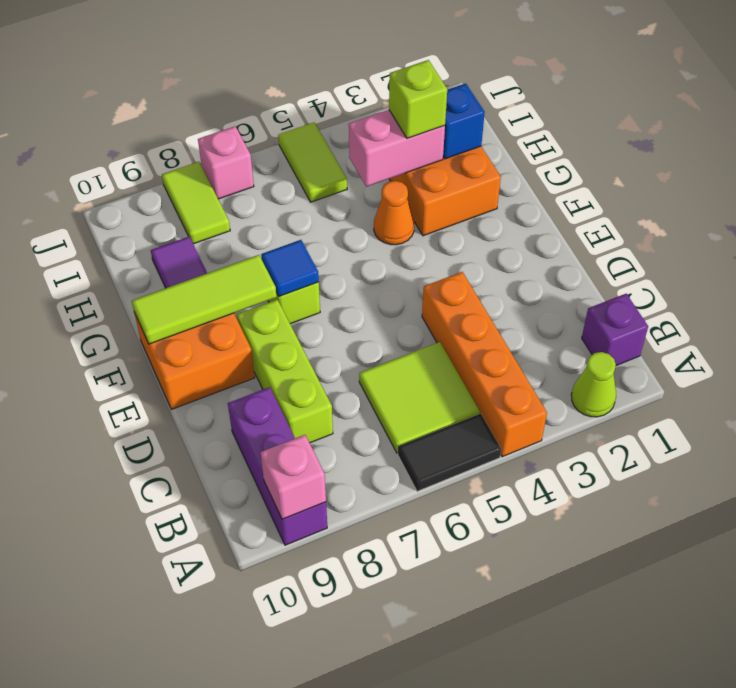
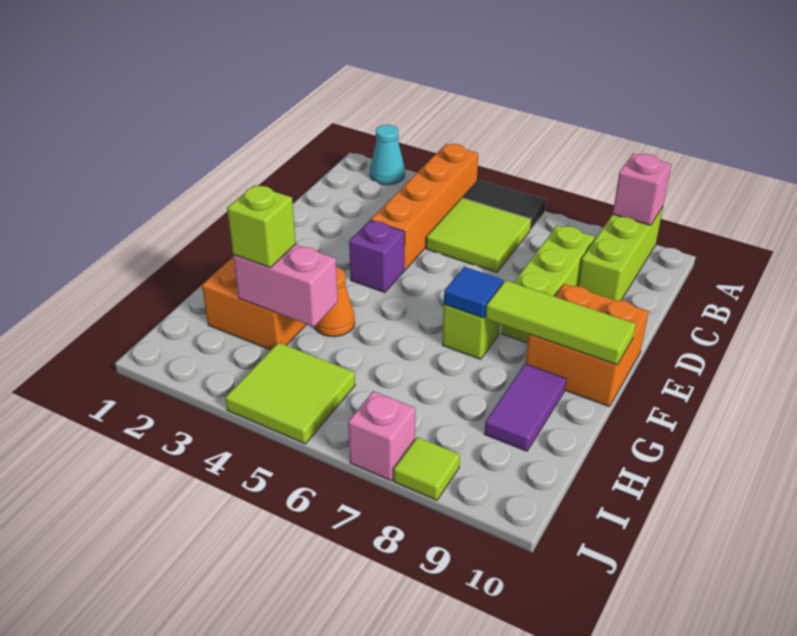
lime 1x1 cone [571,352,616,417] -> cyan 1x1 cone [370,125,405,185]
purple 1x3 brick [228,387,327,545] -> lime 1x3 brick [578,207,663,301]
purple 1x1 brick [582,294,648,366] -> purple 1x1 brick moved to [349,220,405,293]
blue 1x1 brick [443,84,485,159] -> none
lime 1x2 tile [278,123,347,202] -> lime 2x2 tile [225,342,355,444]
lime 1x2 tile [162,162,230,244] -> lime 1x1 tile [394,437,460,500]

